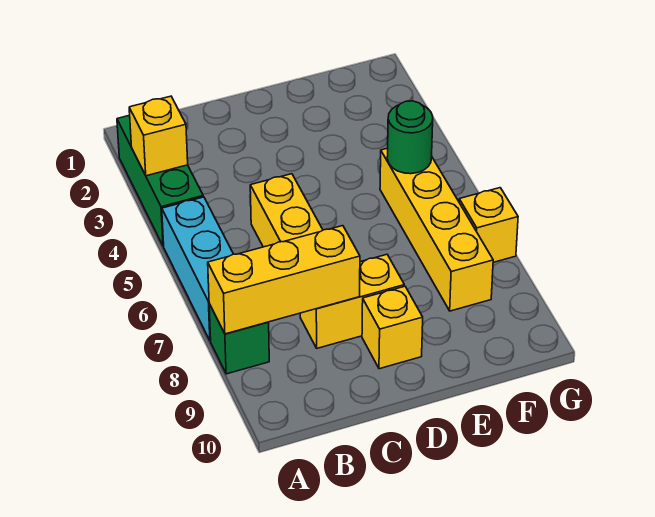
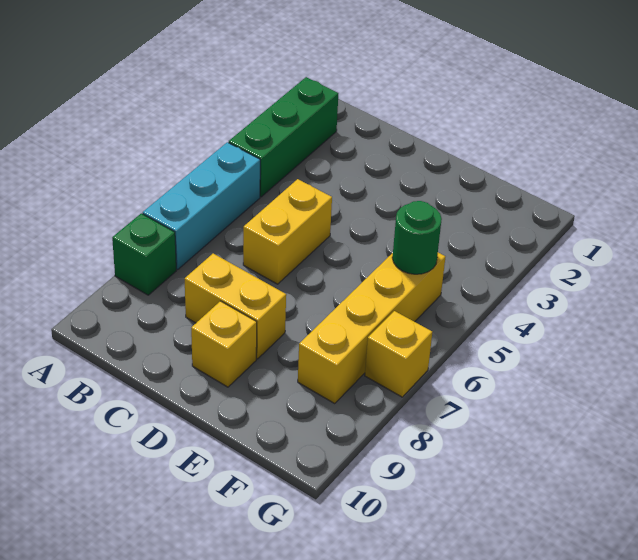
yellow 1x1 brick [129,96,188,176] -> none
yellow 1x3 brick [208,226,360,334] -> none

